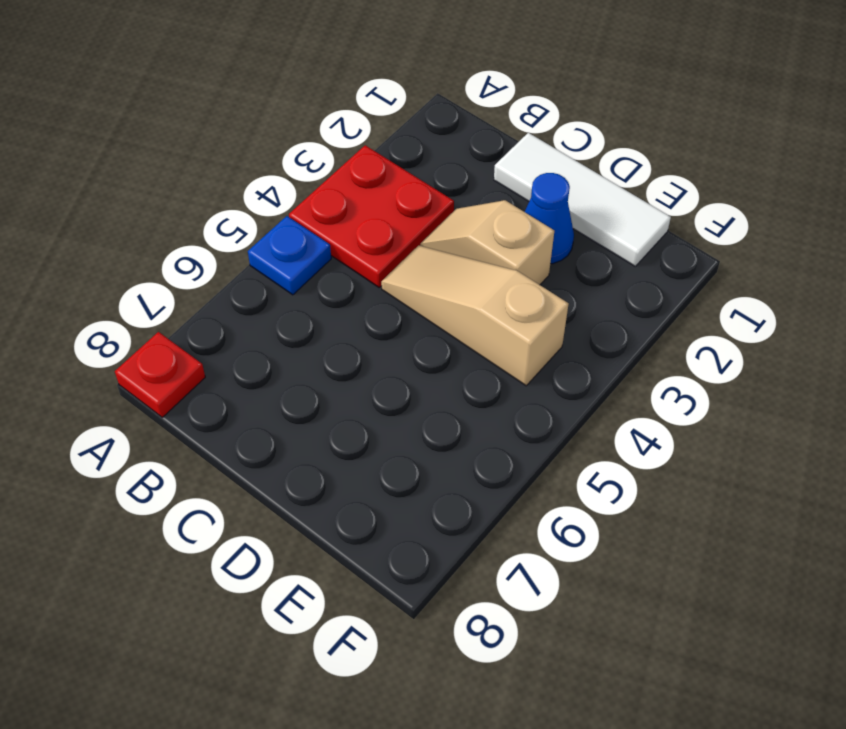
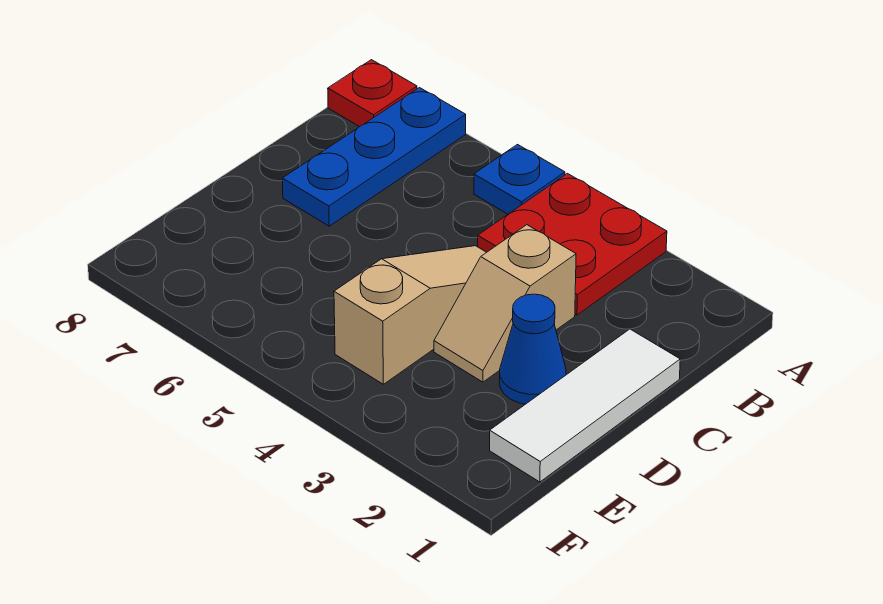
none -> blue 1x3 plate [282,88,466,226]
tan 1x2 slope [420,200,554,285] -> tan 1x2 slope turned to [434,225,576,382]

